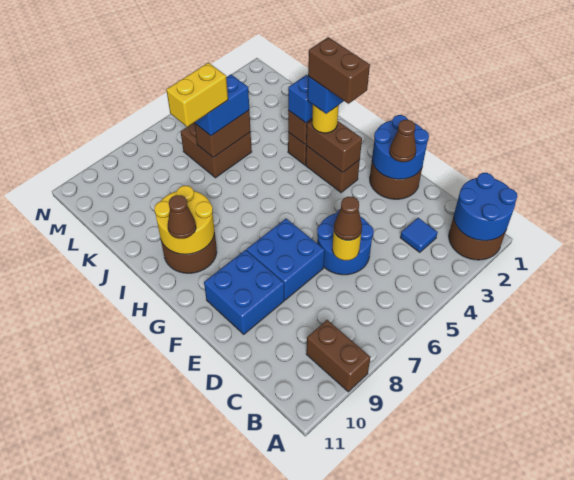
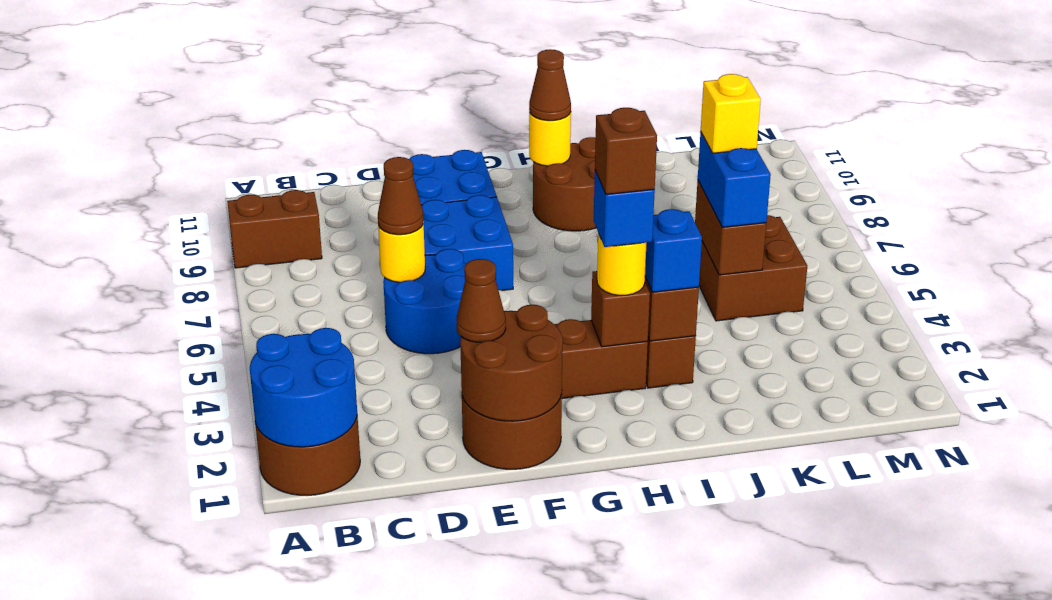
blue 1x1 tile [400,218,438,252] -> none
blue 2x2 round brick [372,115,429,179] -> brown 2x2 round brick [460,305,563,421]
brown 1x2 brick [306,121,362,172] -> brown 1x1 brick [591,271,650,347]
brown 1x2 brick [308,37,370,104] -> brown 1x1 brick [595,108,657,194]
yellow 2x2 round brick [154,186,214,254] -> yellow 1x1 round brick [529,110,571,166]
yellow 1x2 brick [166,63,228,127] -> yellow 1x1 brick [701,74,761,153]

